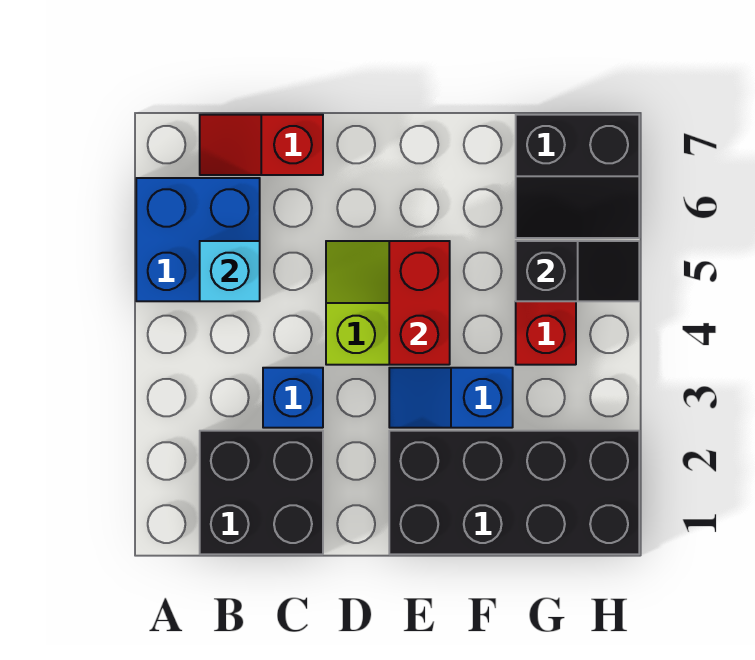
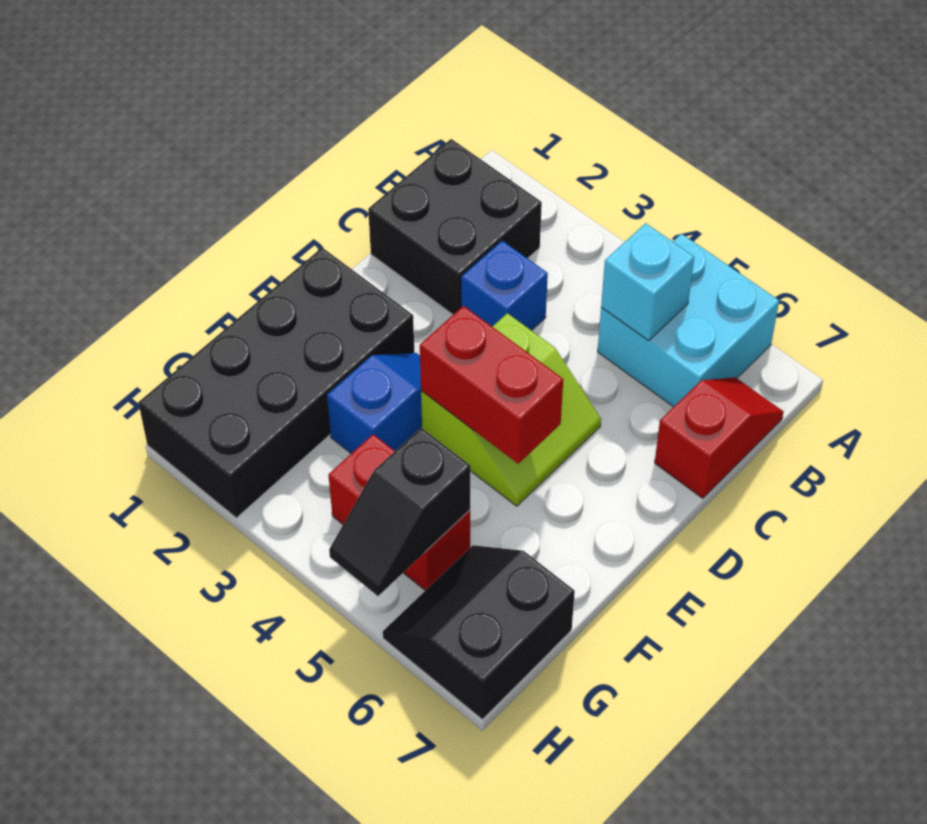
blue 2x2 brick [136,178,260,301] -> cyan 2x2 brick [598,234,779,407]

